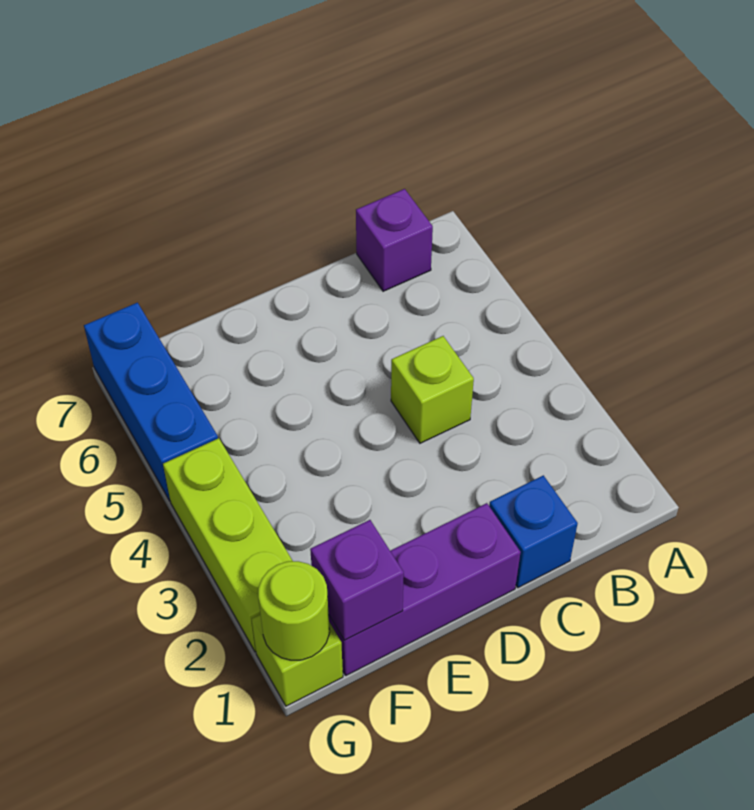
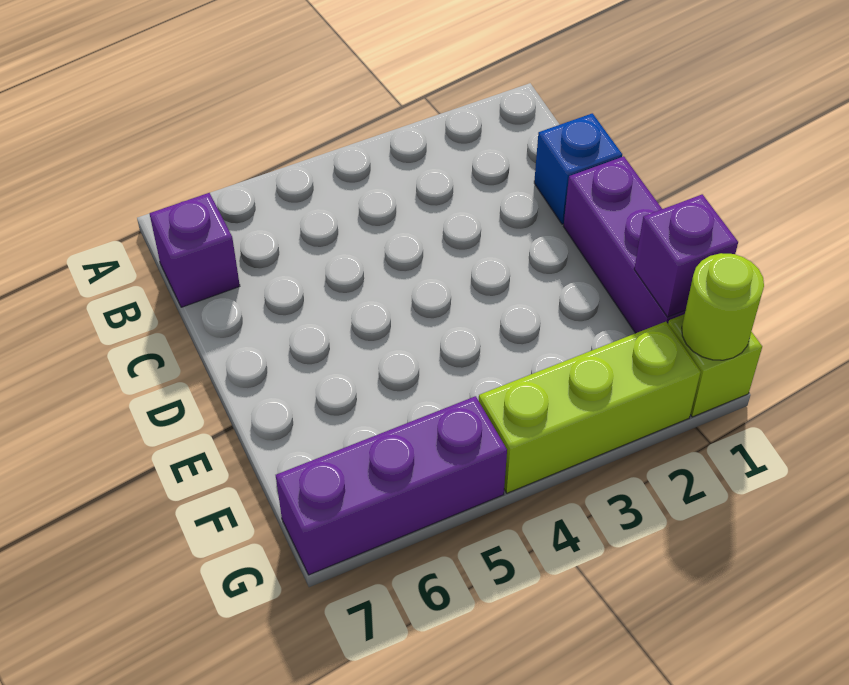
lime 1x1 brick [391,336,474,443] -> none
blue 1x3 brick [84,303,218,501] -> purple 1x3 brick [276,396,507,575]

